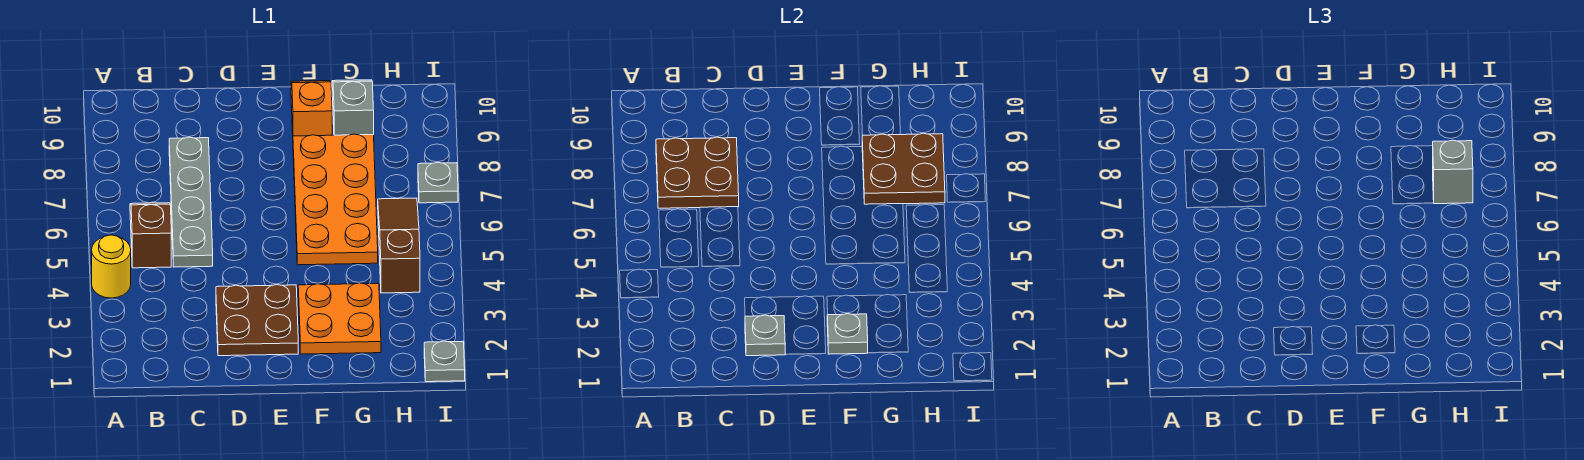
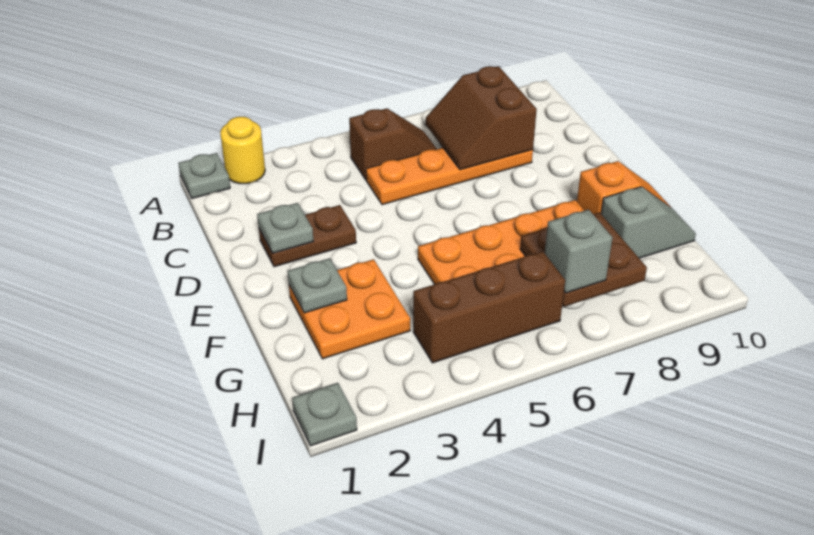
yellow 1x1 round brick [92,235,131,298] -> yellow 1x1 round brick moved to [220,117,265,184]
brown 2x2 plate [656,137,739,208] -> brown 2x2 slope [426,66,537,170]
grey 1x4 plate [169,137,213,267] -> orange 1x4 plate [366,148,533,205]
brown 2x2 plate [216,285,298,356] -> brown 1x2 plate [259,205,356,267]
brown 1x3 slope [378,198,420,293] -> brown 1x3 brick [413,251,565,363]
grey 1x1 plate [418,162,458,203] -> grey 1x1 plate moved to [178,153,230,199]

